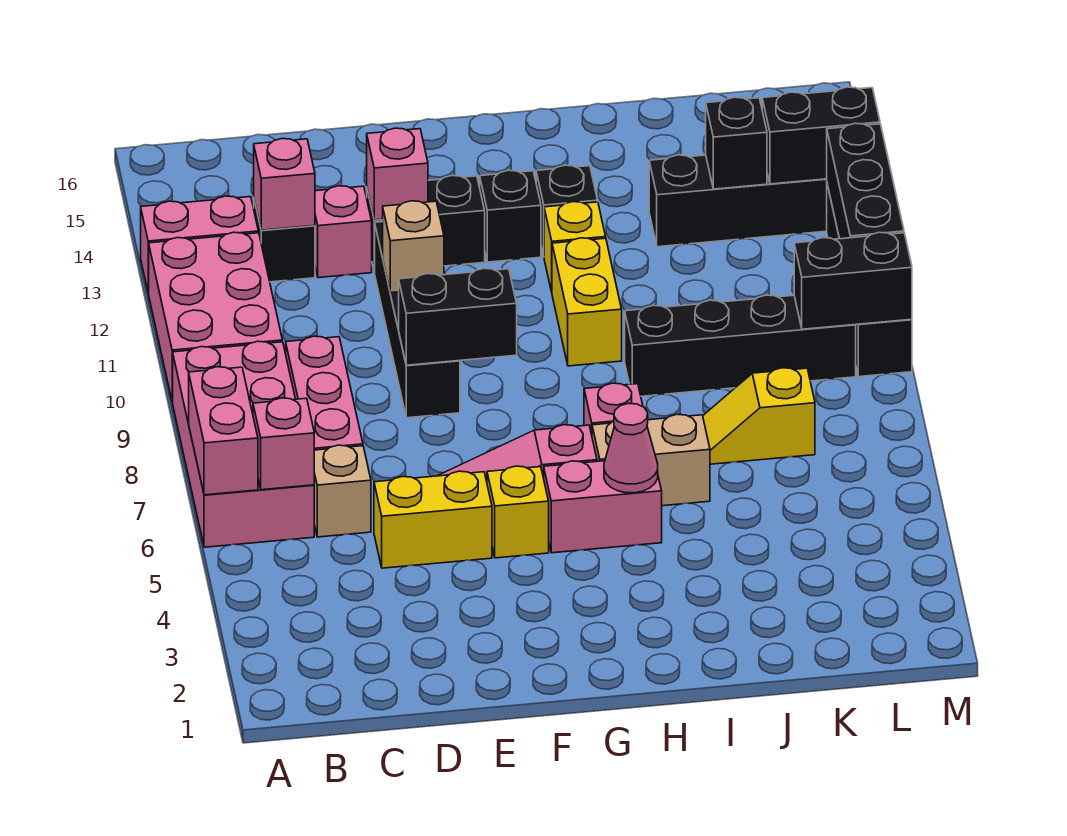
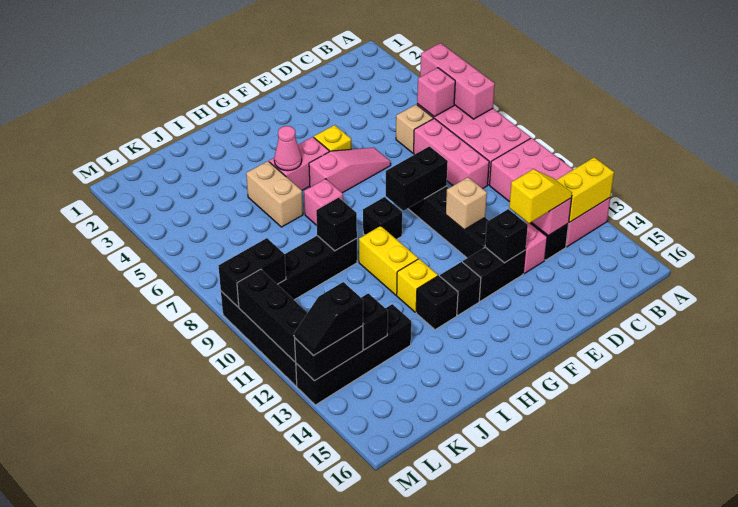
pink 1x2 brick [189,367,258,495] -> pink 1x3 brick [420,43,495,119]
yellow 1x2 brick [374,471,492,568] -> yellow 1x2 brick moved to [556,157,614,222]
pink 1x1 brick [367,128,428,220] -> black 1x1 brick [485,209,528,263]
none -> black 1x1 brick [363,197,402,239]
tan 1x2 brick [592,414,710,506] -> tan 1x2 brick turned to [246,161,303,227]
none -> black 1x1 brick [316,198,357,251]
yellow 1x2 slope [703,368,815,464] -> yellow 1x2 slope moved to [509,169,572,223]
none -> black 1x2 slope [294,282,363,356]

